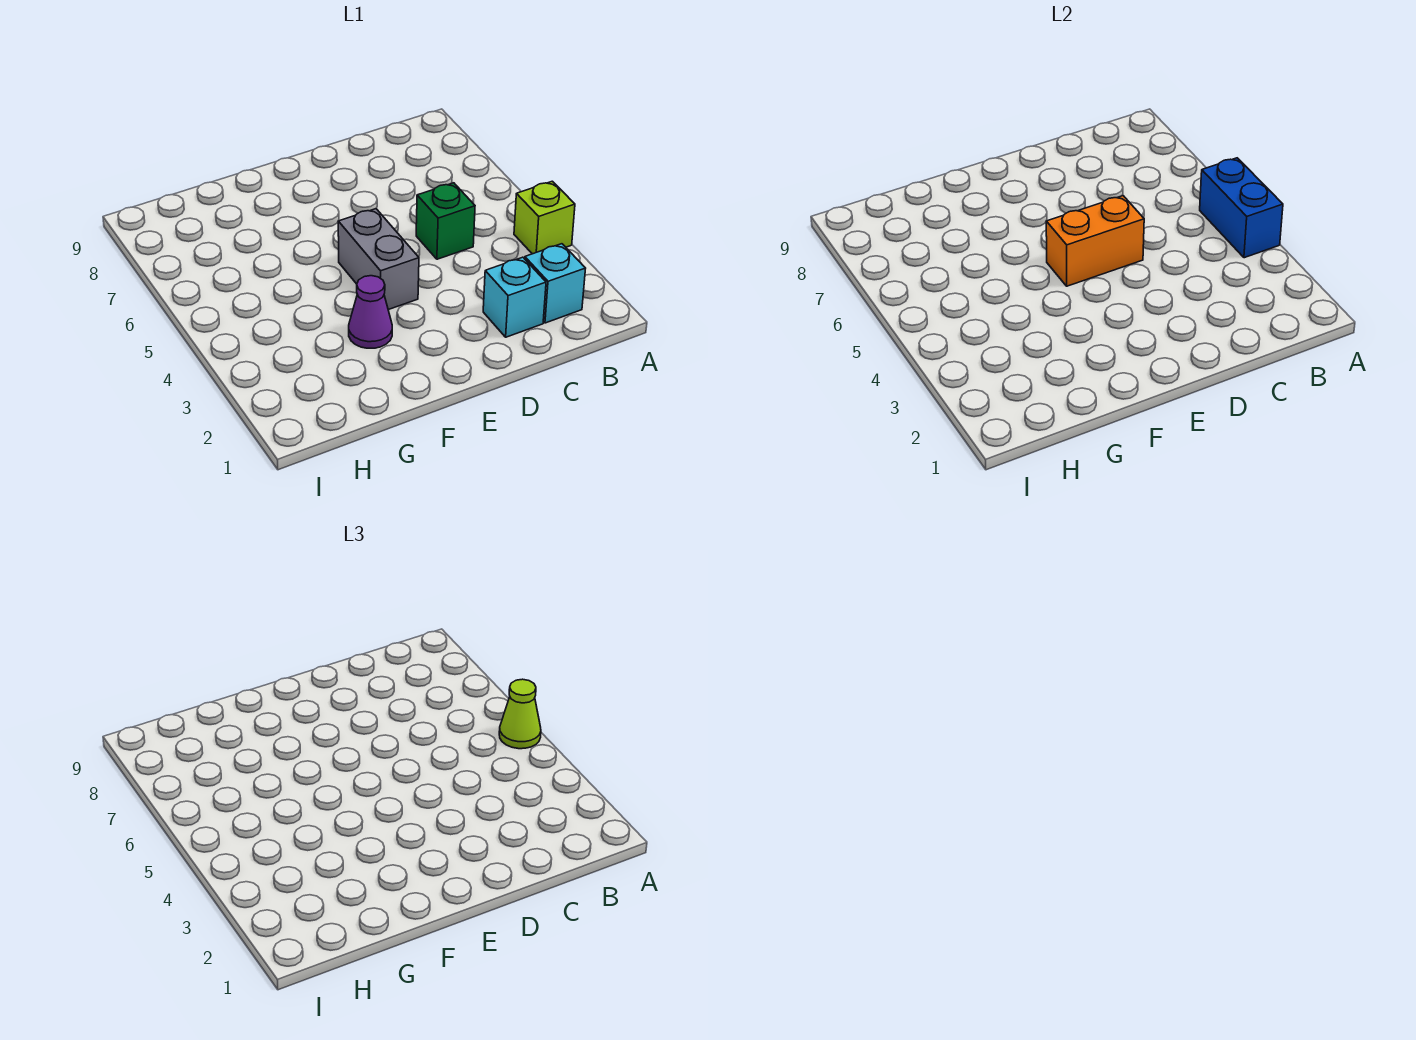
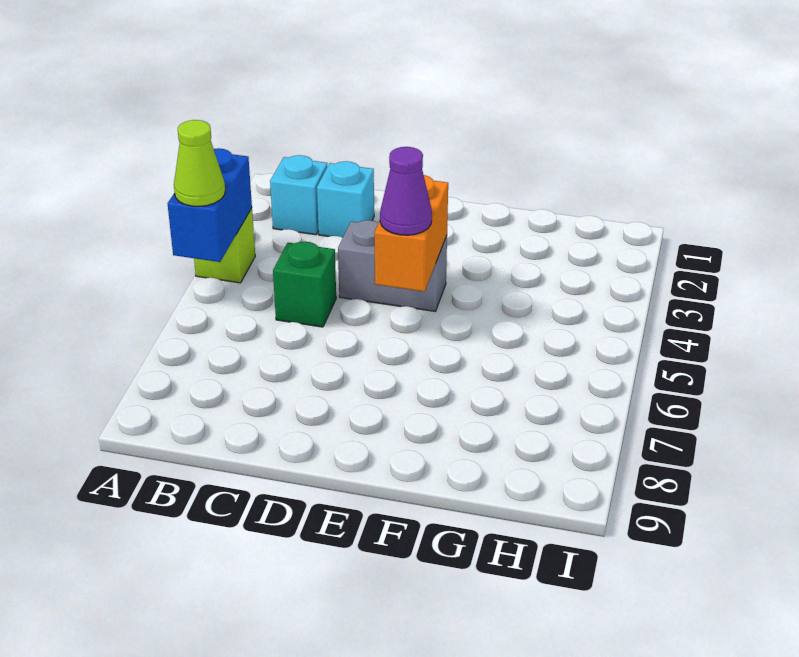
orange 1x2 brick [1046,196,1144,286] -> orange 1x2 brick turned to [374,175,448,292]
grey 1x2 brick [338,209,419,310] -> grey 1x2 brick turned to [338,220,447,311]
purple 1x1 cone [349,276,392,348] -> purple 1x1 cone moved to [380,147,432,235]

